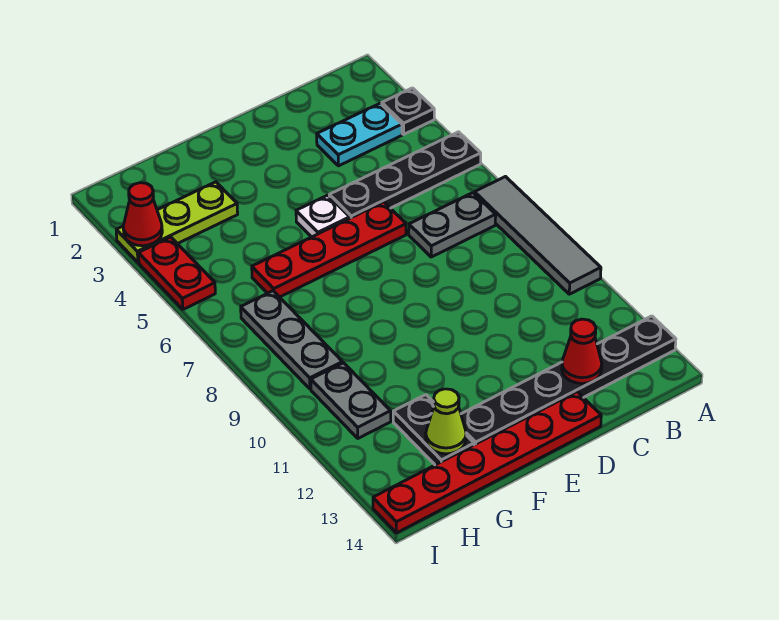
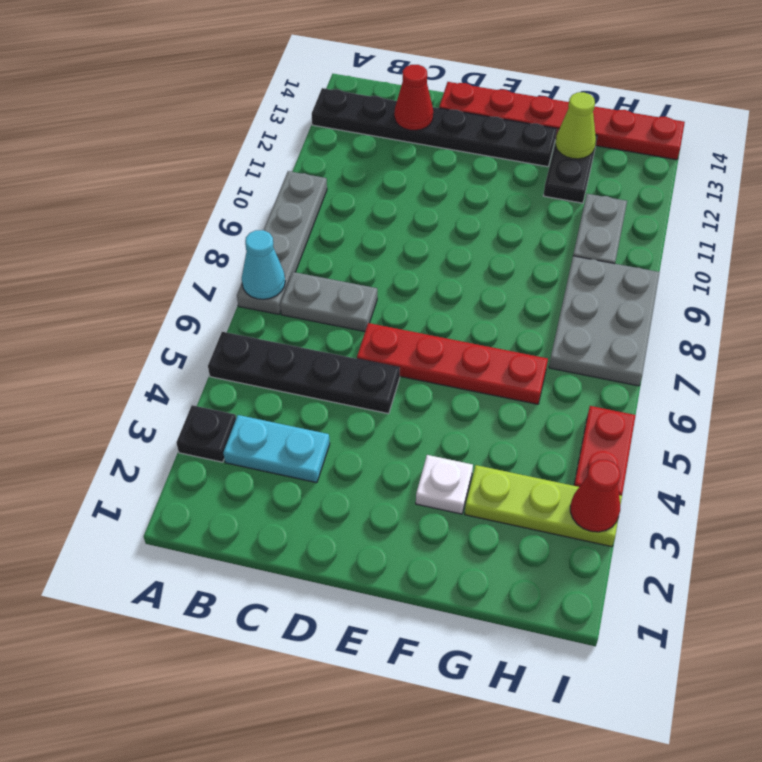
grey 1x4 tile [475,177,601,294] -> grey 1x4 plate [237,171,327,314]
none -> cyan 1x1 cone [242,230,285,299]
white 1x1 plate [296,195,350,237] -> white 1x1 plate moved to [416,455,473,514]
grey 1x3 plate [241,291,342,389] -> grey 2x3 plate [549,256,660,386]

